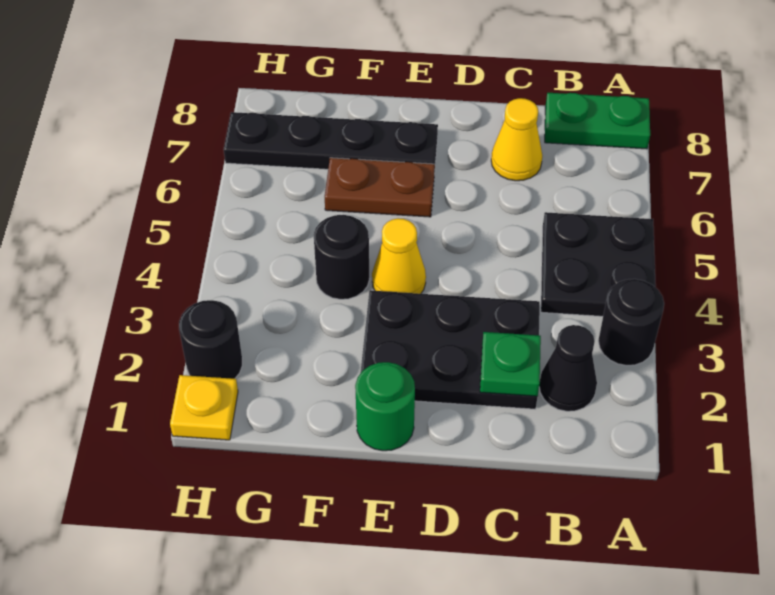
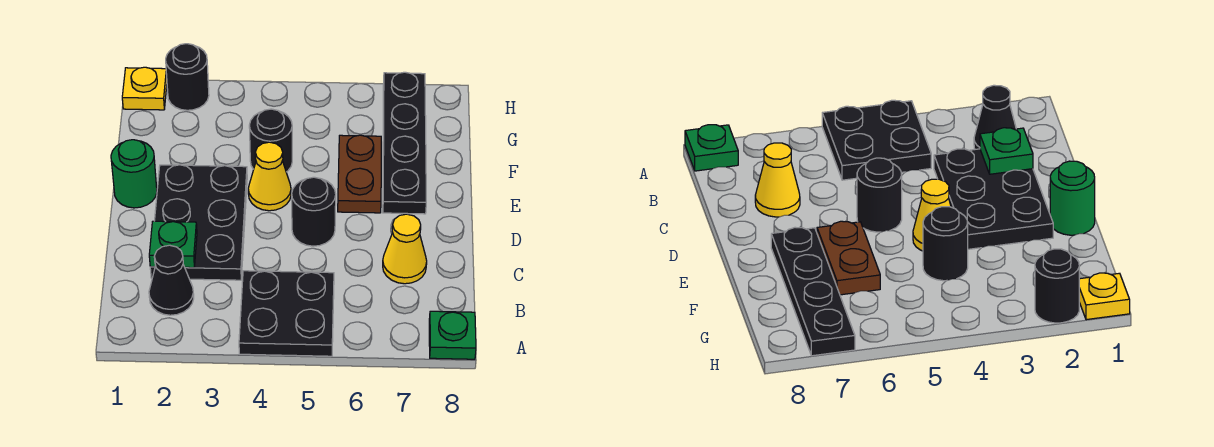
black 1x1 round brick [598,279,664,366] -> black 1x1 round brick moved to [292,177,336,246]
green 1x2 plate [545,93,650,149] -> green 1x1 plate [429,311,476,359]

